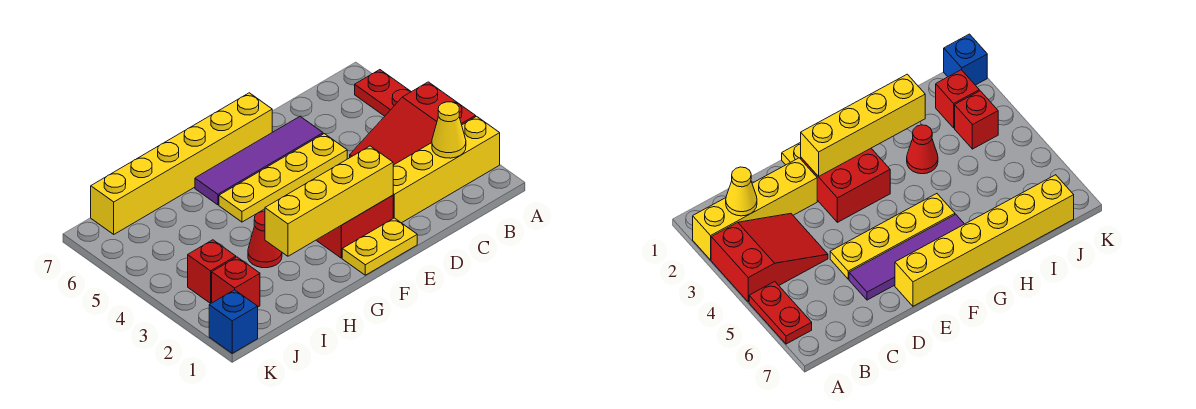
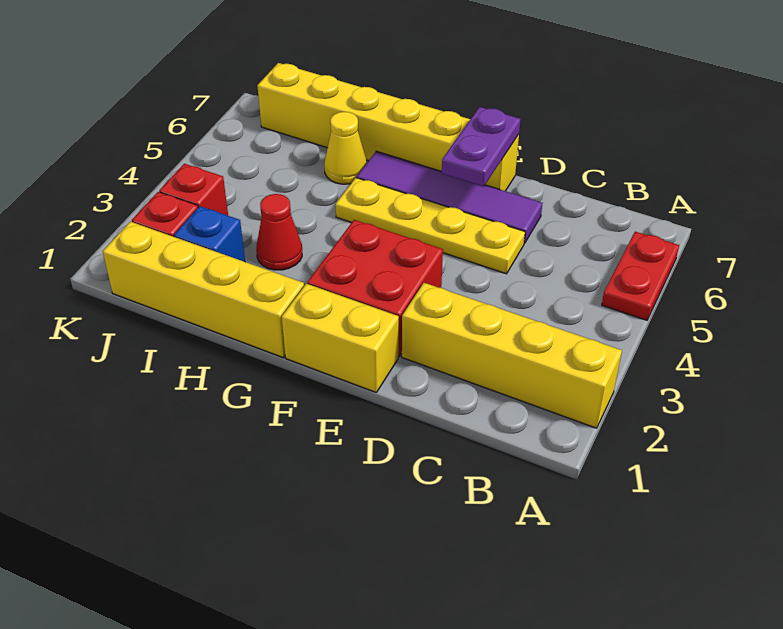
red 2x3 slope [350,82,476,165] -> none
yellow 1x1 cone [432,102,466,158] -> yellow 1x1 cone moved to [324,112,367,184]
yellow 1x2 plate [342,218,417,275] -> yellow 1x2 brick [282,284,399,392]
yellow 1x4 brick [265,146,393,256] -> yellow 1x4 brick moved to [103,222,304,357]
none -> purple 1x2 plate [442,107,521,187]
blue 1x1 brick [209,290,258,353] -> blue 1x1 brick moved to [174,206,245,262]

